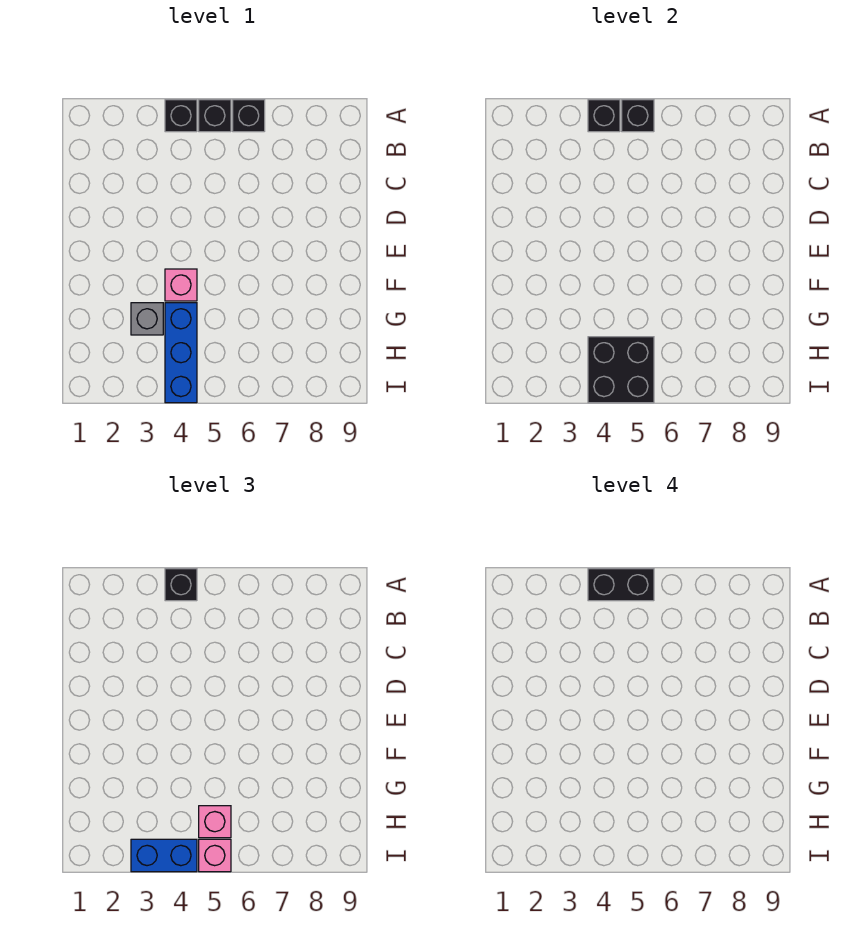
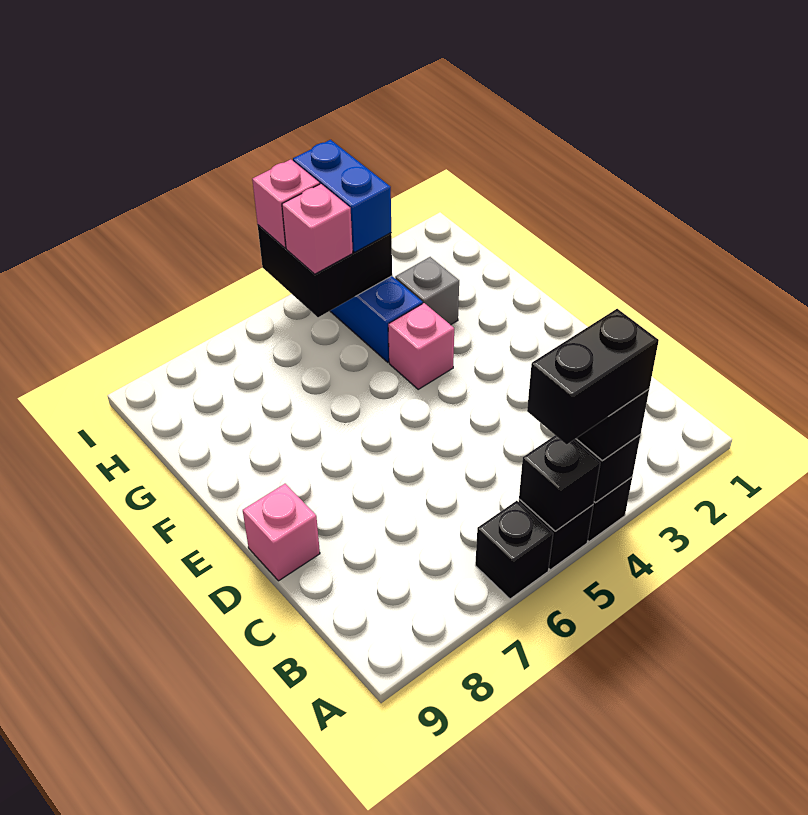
none -> pink 1x1 brick [243,484,320,581]
blue 1x2 brick [131,839,197,872] -> blue 1x2 brick turned to [293,140,391,252]

